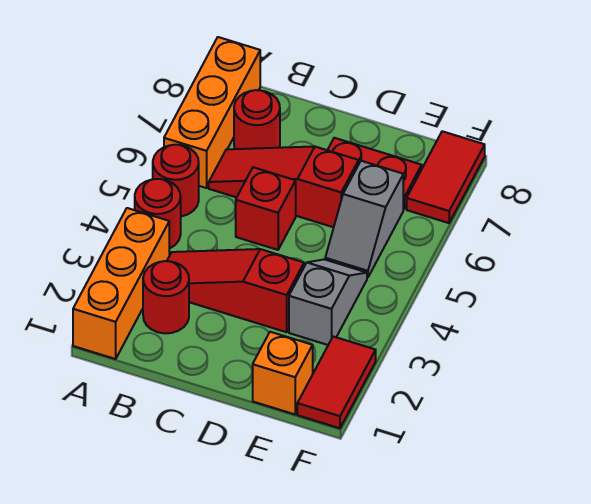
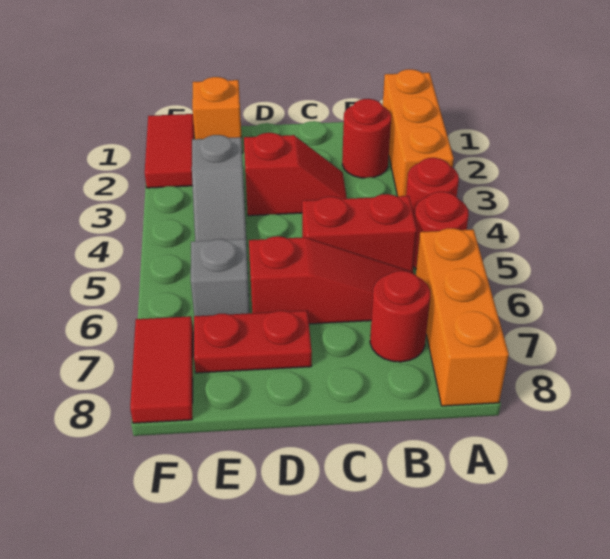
red 1x3 slope [167,249,304,332] -> red 1x2 slope [244,133,347,216]
red 1x1 brick [236,167,296,250] -> red 1x2 brick [302,194,417,272]

